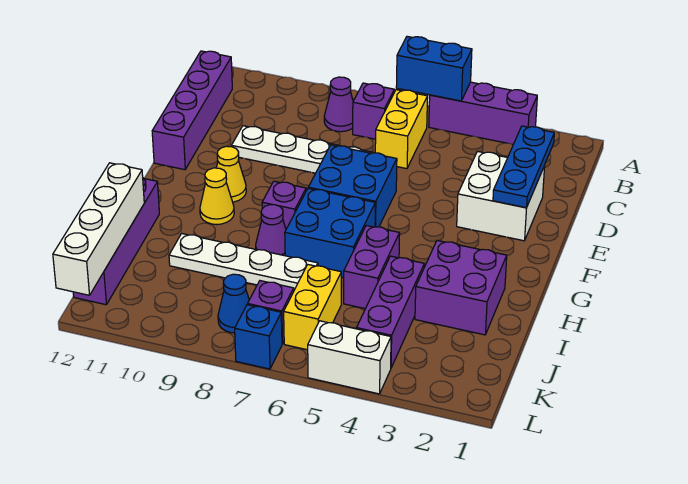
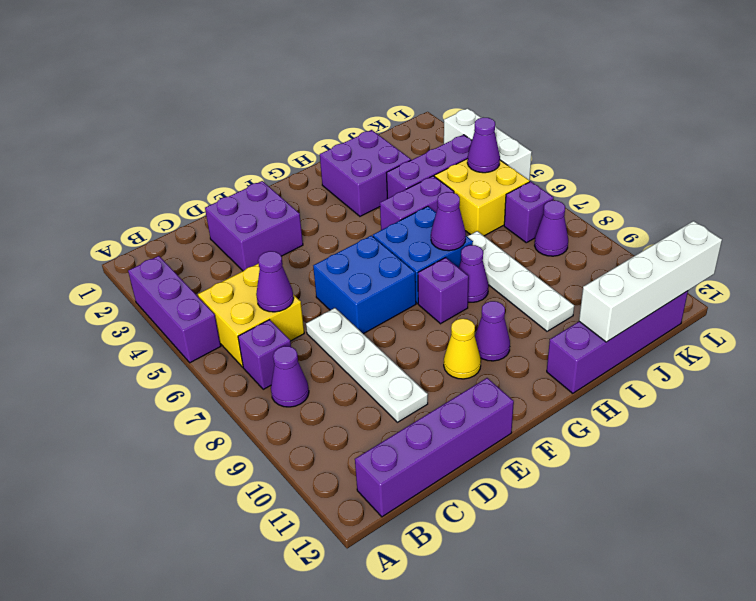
blue 1x2 brick [396,36,472,101] -> none
yellow 1x2 brick [375,90,428,169] -> yellow 2x2 brick [198,264,304,367]
blue 1x3 plate [493,126,554,208] -> none
none -> purple 1x1 cone [256,251,294,312]
white 2x2 brick [457,151,545,241] -> purple 2x2 brick [205,181,303,271]
yellow 1x1 cone [200,168,234,225] -> purple 1x1 cone [475,301,510,361]
none -> purple 1x1 cone [431,192,466,251]
yellow 1x2 brick [284,265,341,350] -> yellow 2x2 brick [434,159,530,236]
none -> purple 1x1 cone [467,118,500,173]
blue 1x1 cone [218,274,249,333] -> purple 1x1 cone [535,201,568,256]
white 1x2 brick [308,321,391,394] -> white 1x3 brick [444,108,532,180]
blue 1x1 brick [235,305,282,369] -> none

